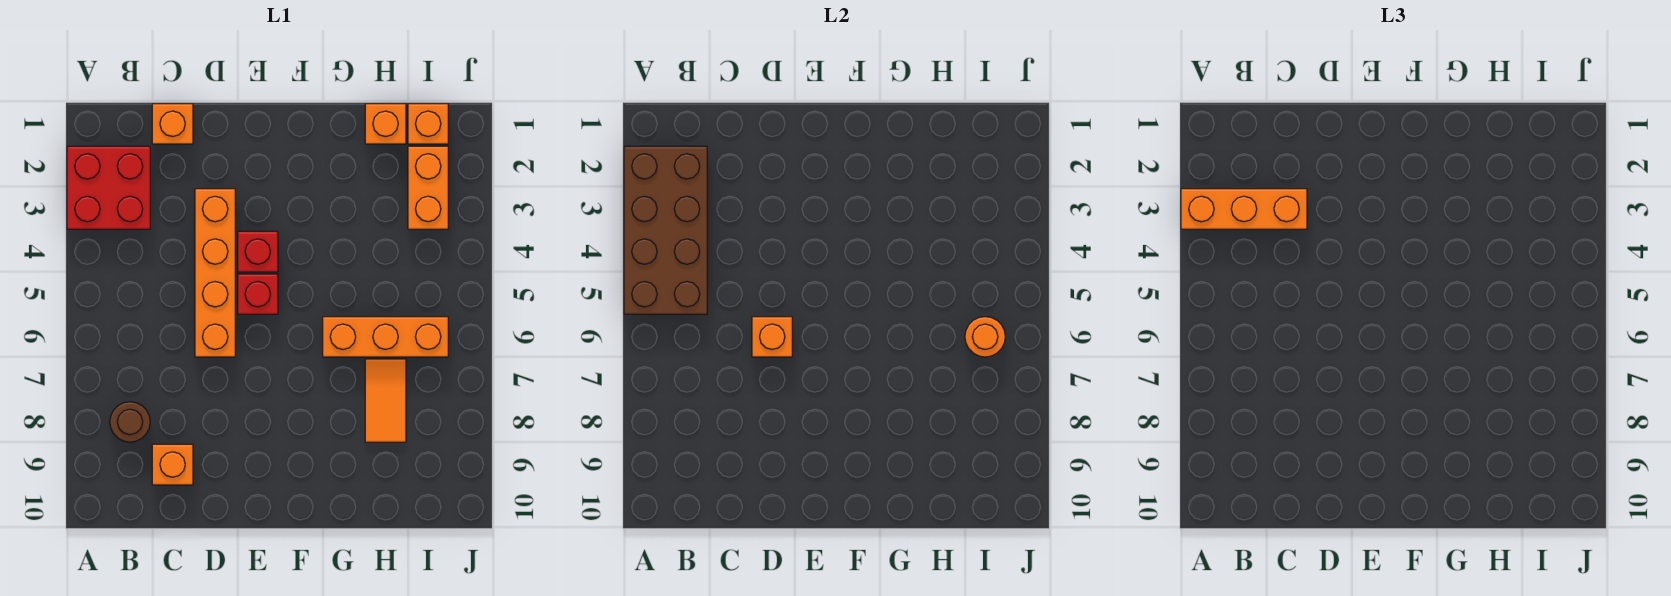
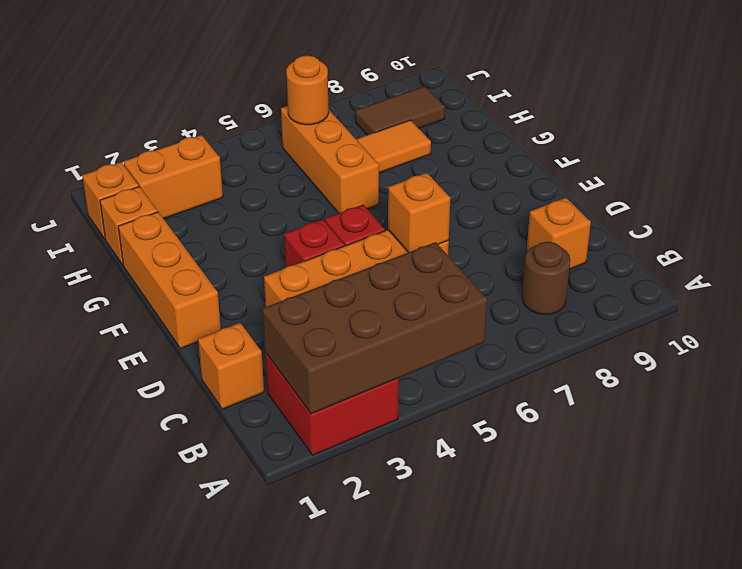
orange 1x3 brick [1181,189,1307,229] -> orange 1x3 brick moved to [118,212,221,349]
none -> brown 1x2 tile [355,86,445,135]

